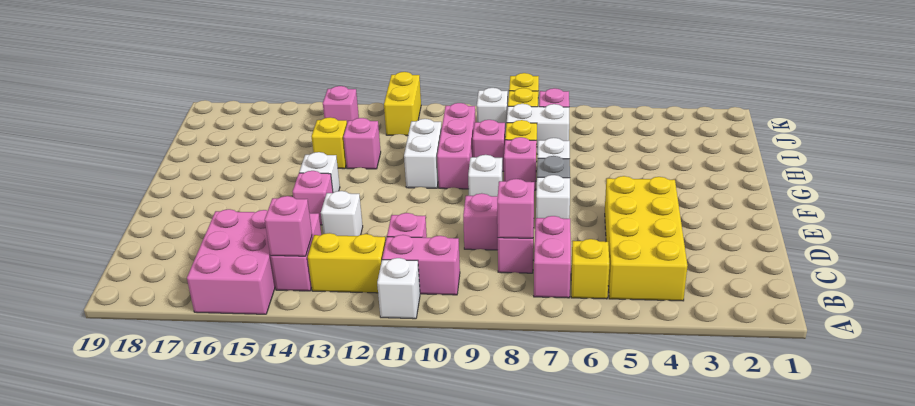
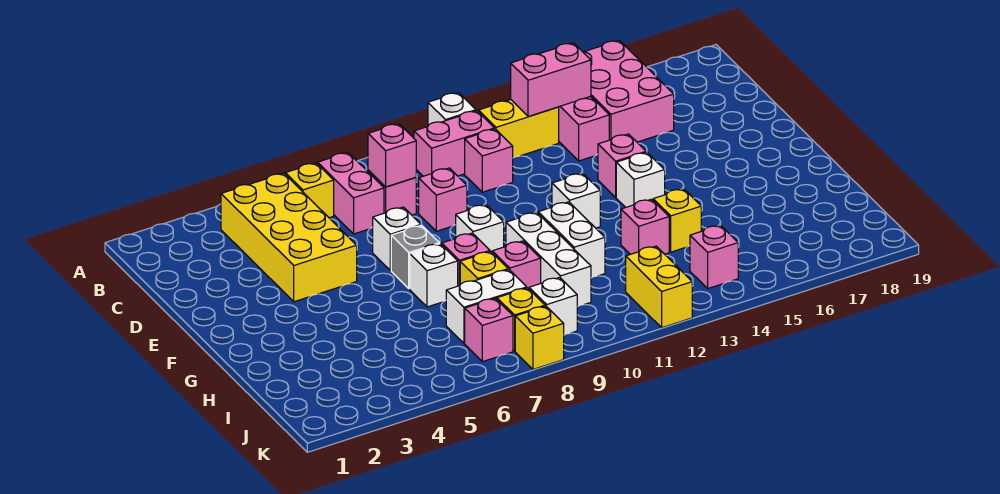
pink 1x1 brick [265,196,312,256] -> pink 1x2 brick [511,43,591,117]
white 1x1 brick [321,191,363,236] -> white 1x1 brick moved to [552,173,600,228]
pink 1x3 brick [437,103,475,189] -> white 1x3 brick [506,212,591,307]

